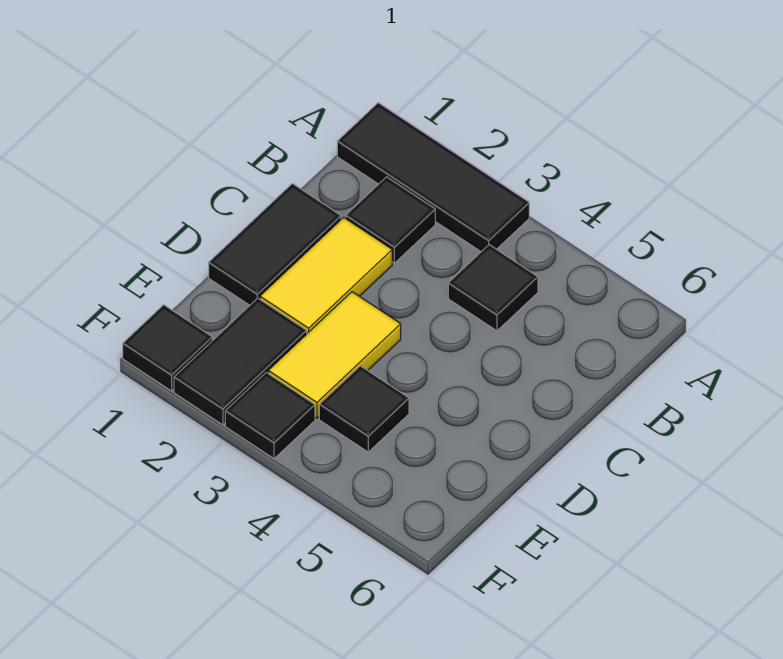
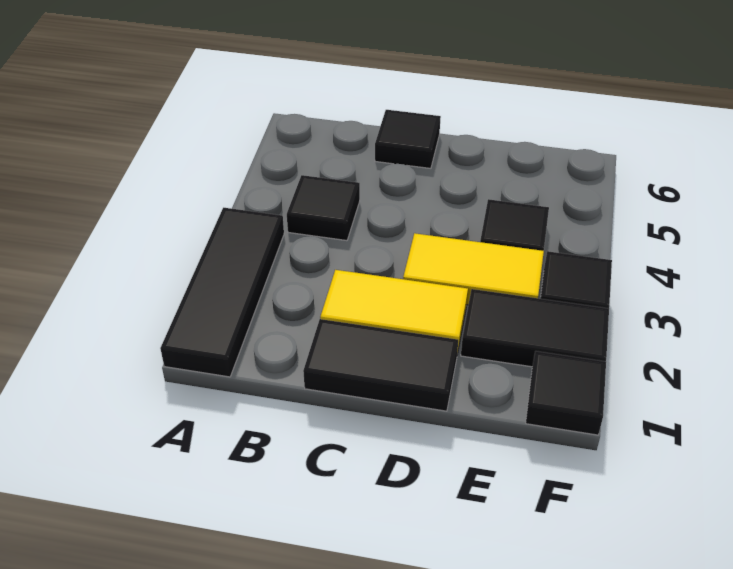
black 1x1 tile [346,177,435,263] -> black 1x1 tile moved to [375,110,441,168]

